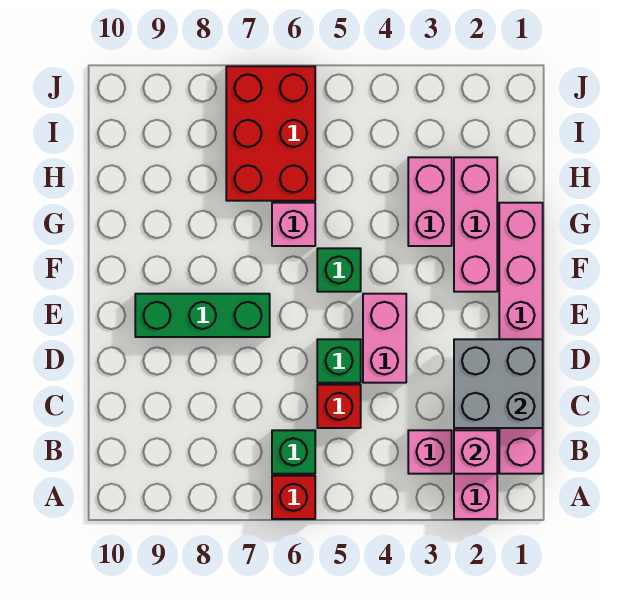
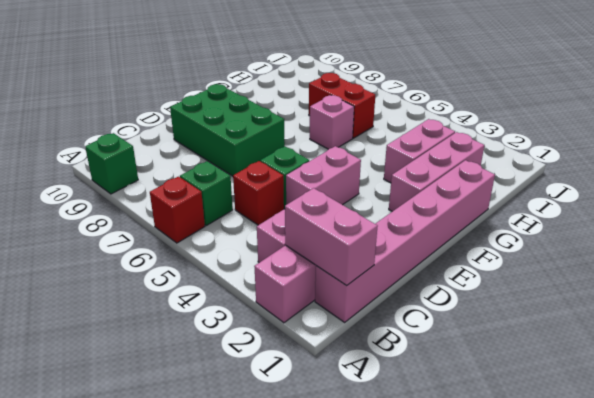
pink 1x1 brick [454,430,497,474] -> pink 1x2 brick [285,188,378,286]
grey 2x2 brick [454,339,543,428] -> none
green 1x3 brick [135,294,270,337] -> green 2x3 brick [170,84,285,176]
green 1x1 brick [317,248,361,292] -> green 1x1 brick moved to [85,133,138,194]
red 2x3 brick [226,66,315,201] -> red 1x2 brick [309,73,375,138]

